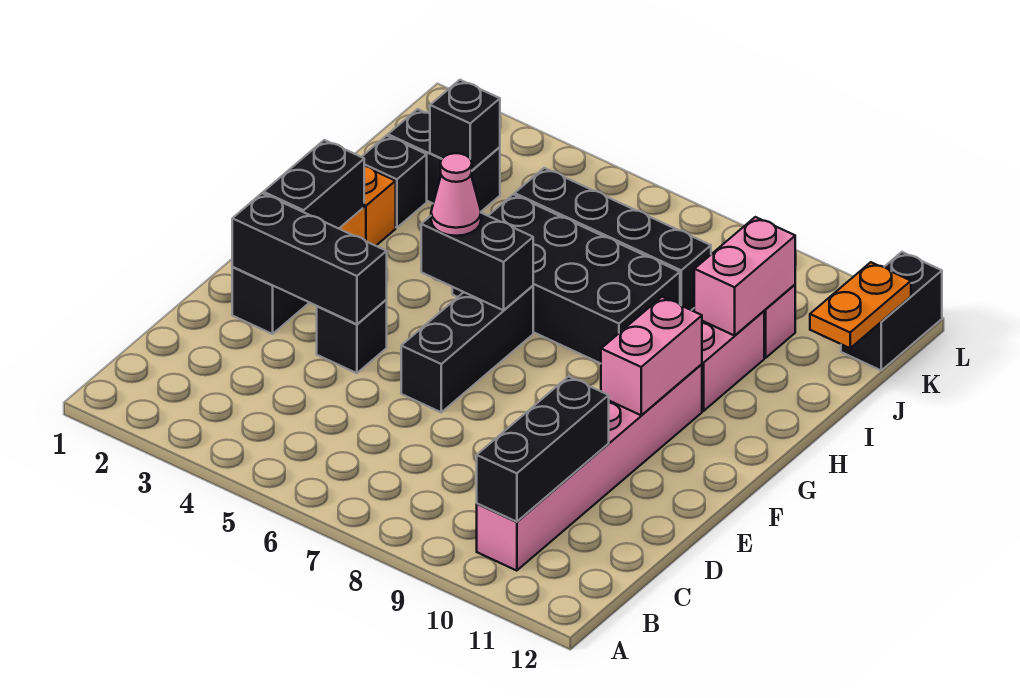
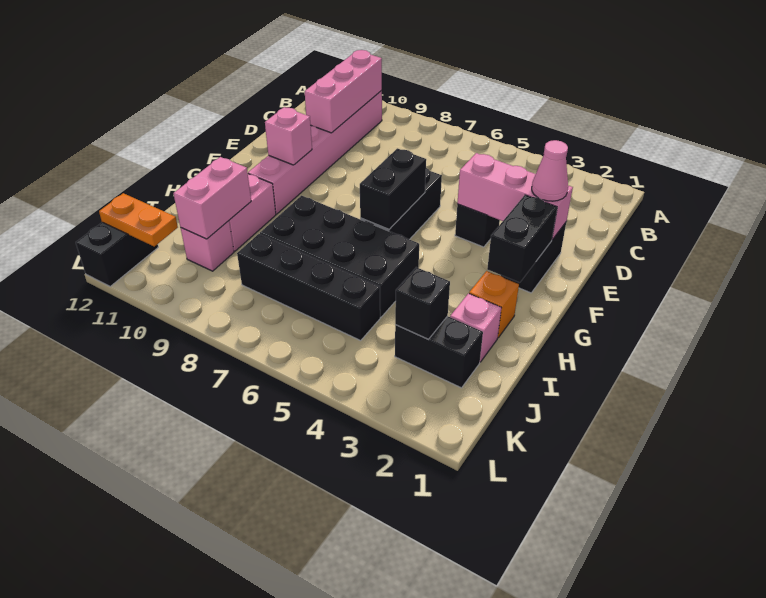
black 1x3 brick [477,377,609,522] -> pink 1x3 brick [305,50,382,133]
black 1x3 brick [232,193,387,324] -> pink 1x3 brick [457,153,573,240]
pink 1x2 brick [601,297,702,415] -> pink 1x1 brick [265,107,312,165]
black 1x2 brick [421,213,533,310] -> black 1x2 brick turned to [360,148,426,229]
pink 1x1 cone [431,153,481,236] -> pink 1x1 cone moved to [532,140,568,201]
black 1x1 brick [362,136,427,228] -> pink 1x1 brick [450,294,501,362]
orange 1x2 plate [810,262,911,348] -> orange 1x2 plate turned to [99,193,178,246]

